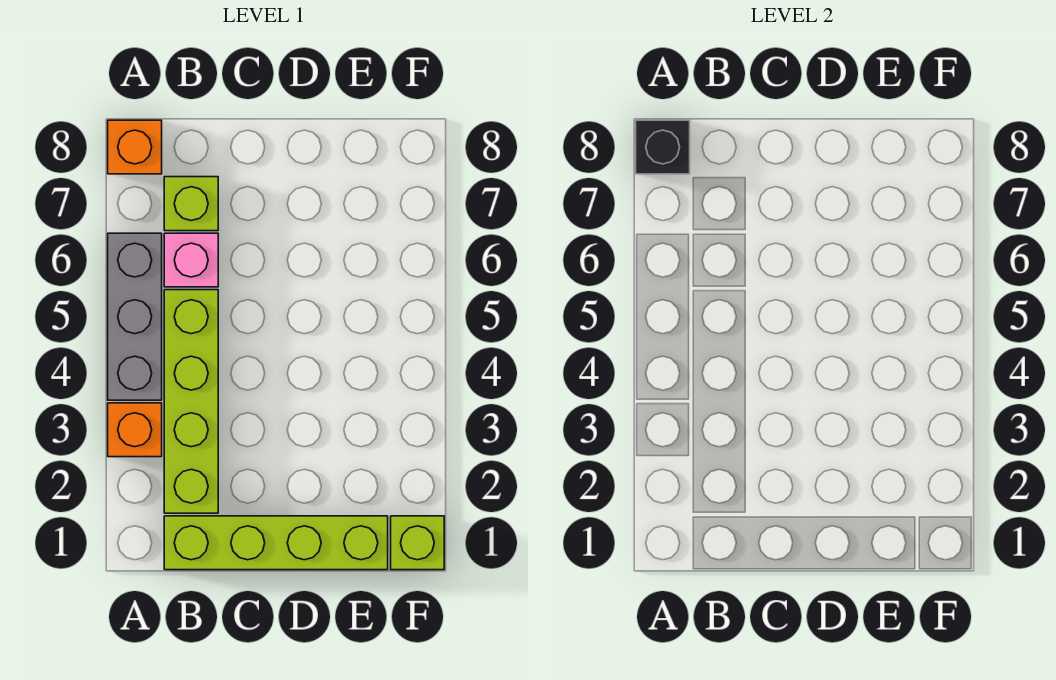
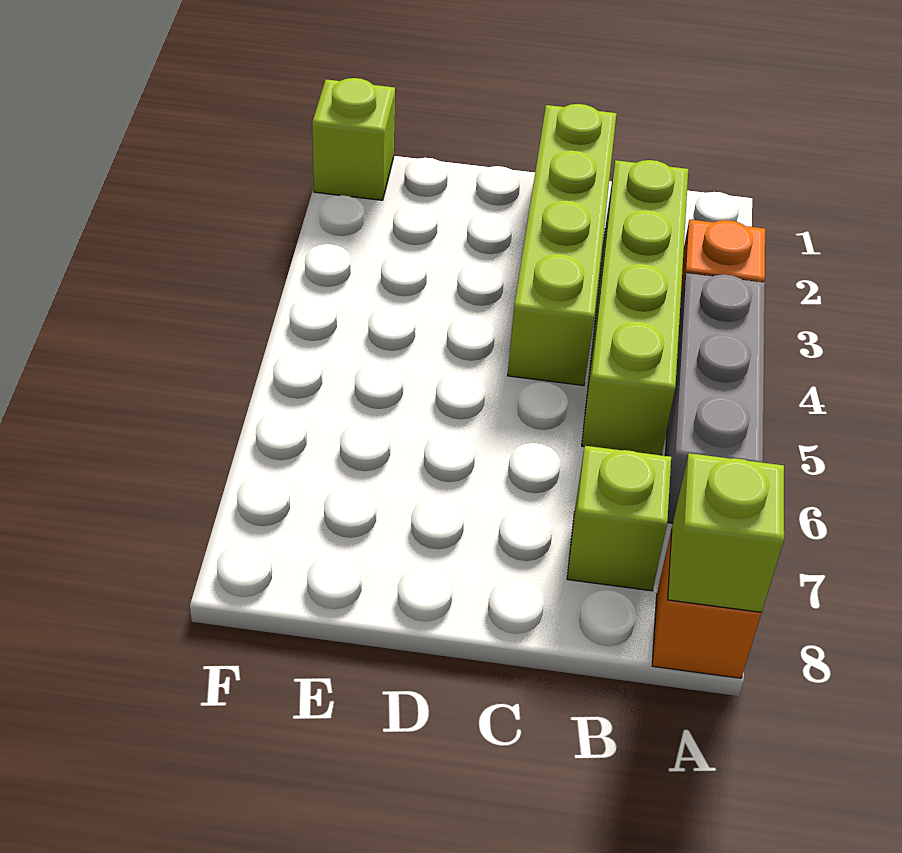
black 1x1 brick [636,120,690,174] -> lime 1x1 brick [668,453,784,612]
lime 1x4 brick [164,516,388,570] -> lime 1x4 brick turned to [508,104,617,386]
pink 1x1 brick [164,233,218,287] -> none

